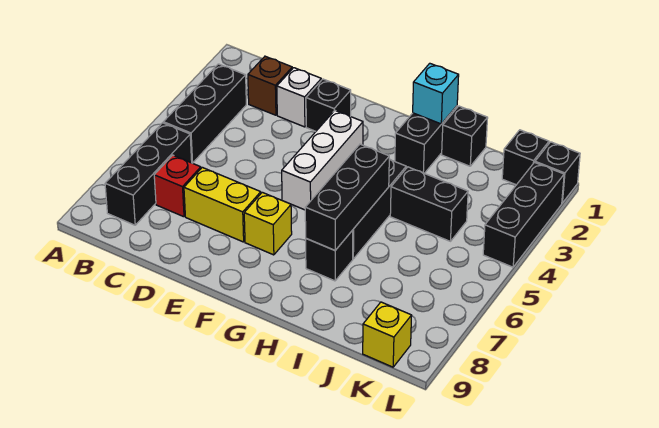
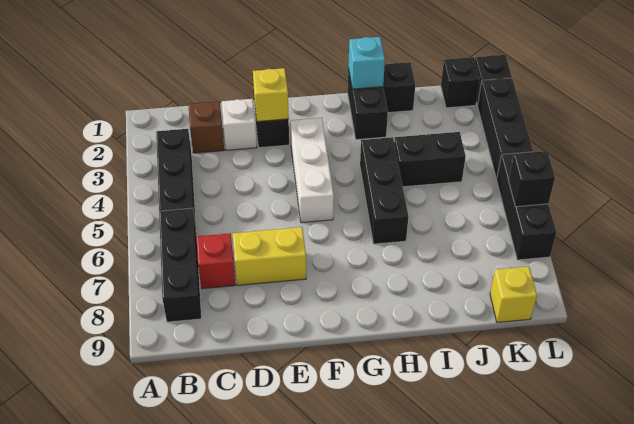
yellow 1x1 brick [244,192,292,255] -> yellow 1x1 brick moved to [253,68,289,122]
black 1x3 brick [305,144,389,250] -> black 1x3 brick moved to [497,152,556,260]
black 1x1 brick [306,230,353,281] -> black 1x1 brick moved to [508,151,555,207]

